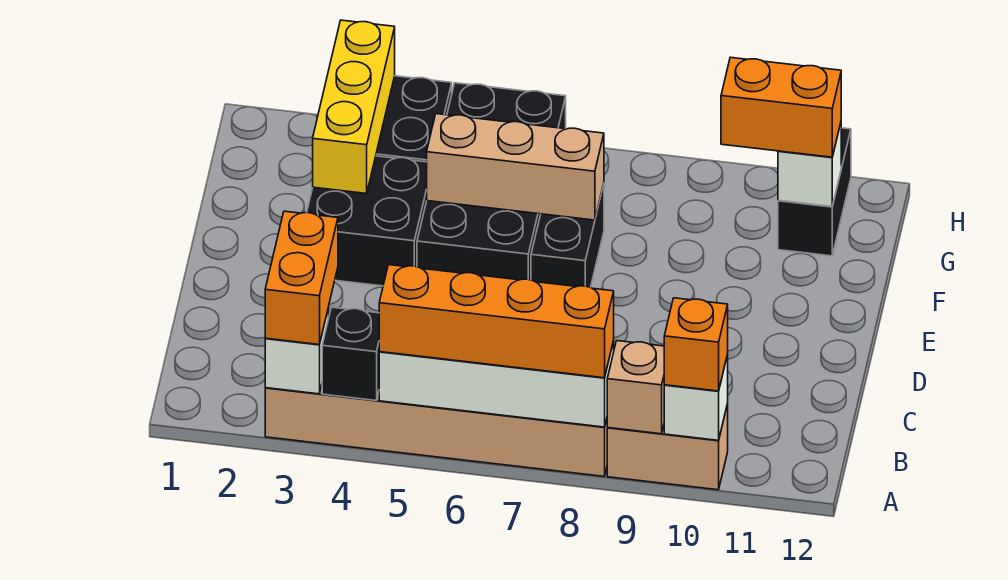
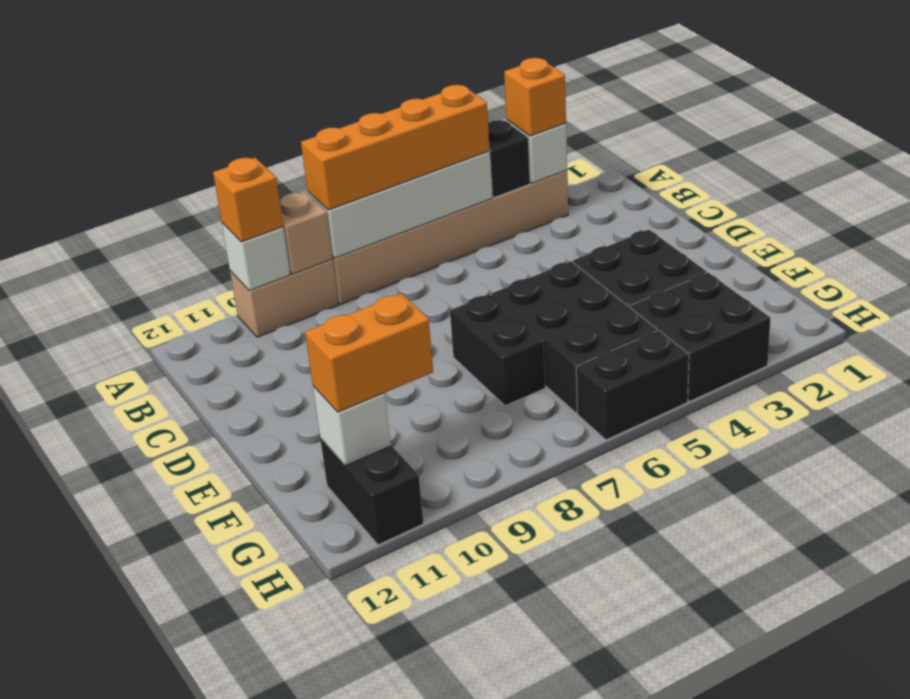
orange 1x2 brick [265,211,338,345] -> orange 1x1 brick [504,58,566,136]
yellow 1x3 brick [313,20,395,194] -> none
tan 1x3 brick [427,114,604,220] -> none

